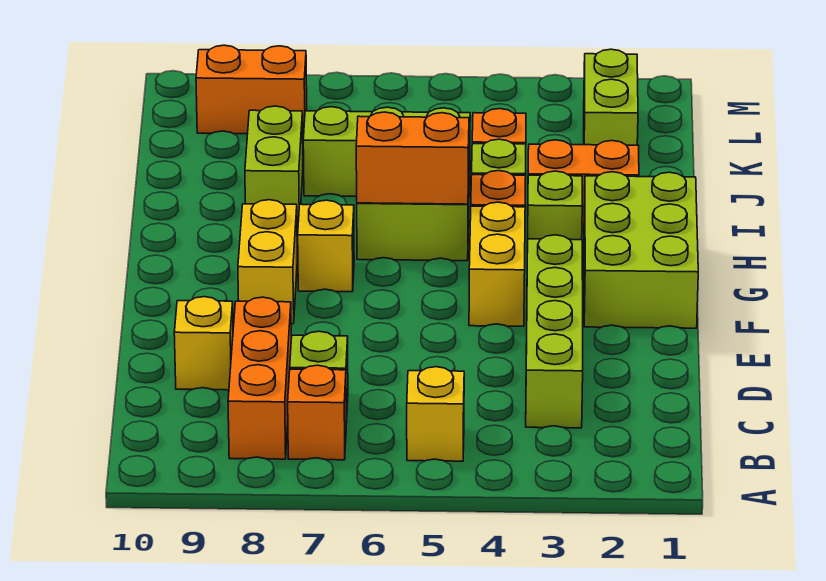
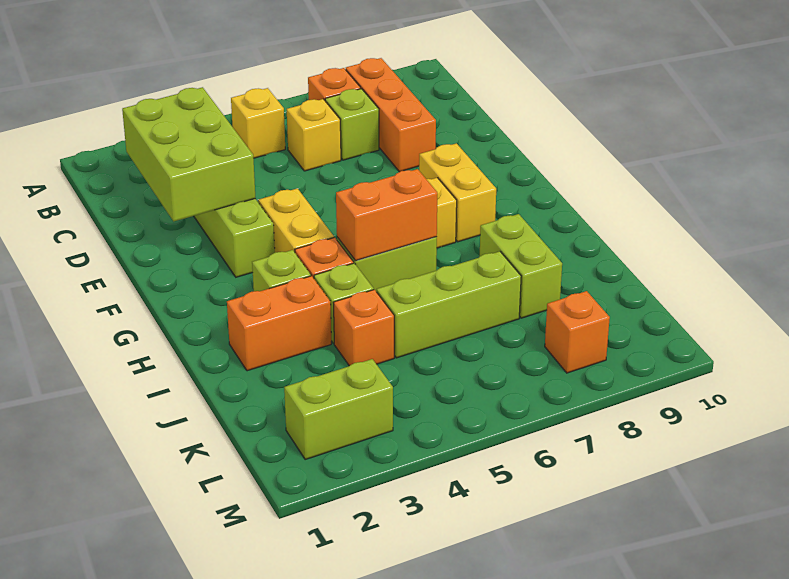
yellow 1x1 brick [174,297,233,390] -> yellow 1x1 brick moved to [287,99,341,171]
lime 2x3 brick [584,172,698,328] -> lime 2x3 brick moved to [122,87,255,221]
lime 1x2 brick [584,49,638,145] -> lime 1x2 brick turned to [284,359,393,459]
orange 1x2 brick [196,45,307,134] -> orange 1x1 brick [545,291,610,373]

